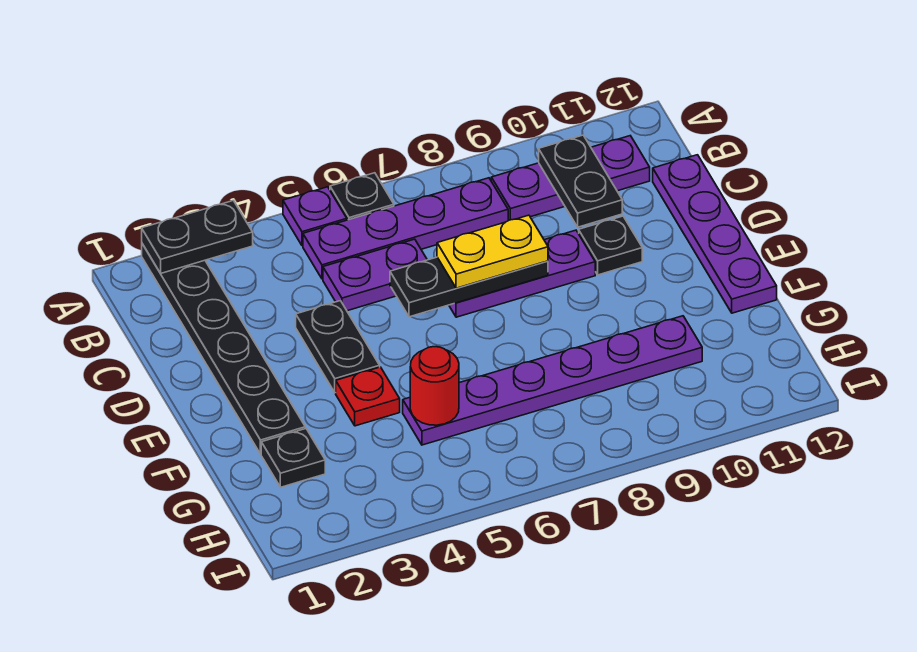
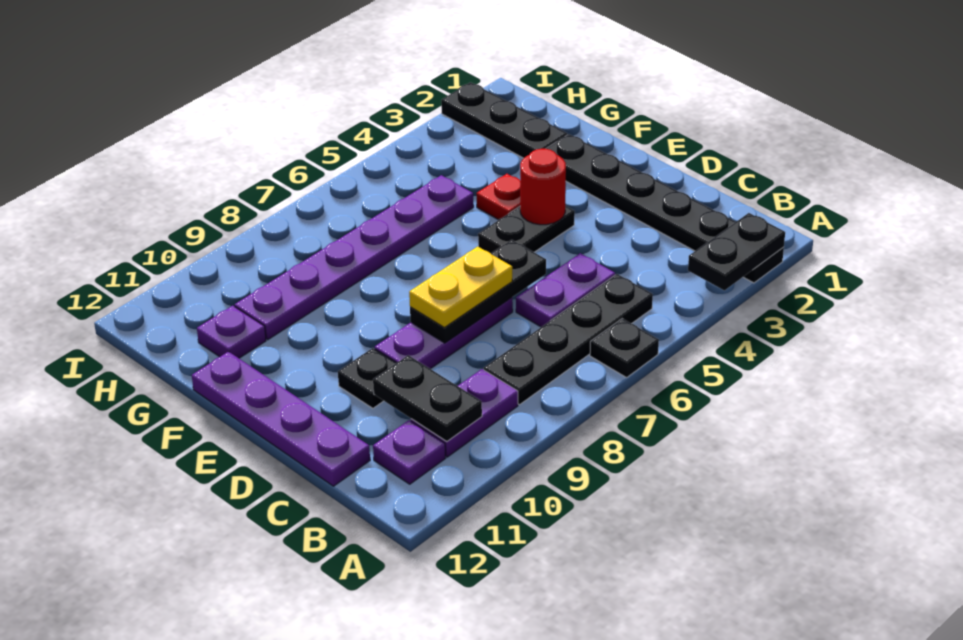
purple 1x1 plate [283,187,347,246] -> purple 1x1 plate moved to [197,306,266,358]
purple 1x4 plate [303,178,508,279] -> black 1x4 plate [484,274,653,405]
black 1x2 plate [296,301,380,393] -> black 1x2 plate turned to [478,206,575,253]
black 1x1 plate [261,428,325,487] -> black 1x3 plate [441,82,567,158]
red 1x1 round brick [410,347,459,425] -> red 1x1 round brick moved to [520,149,566,225]

